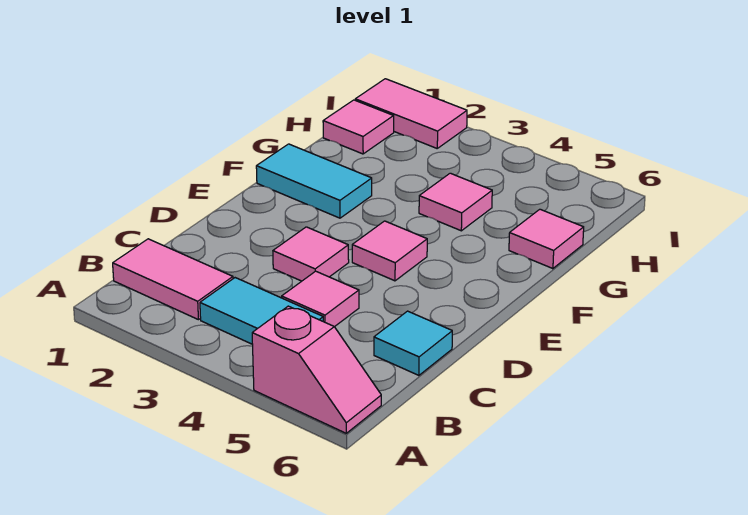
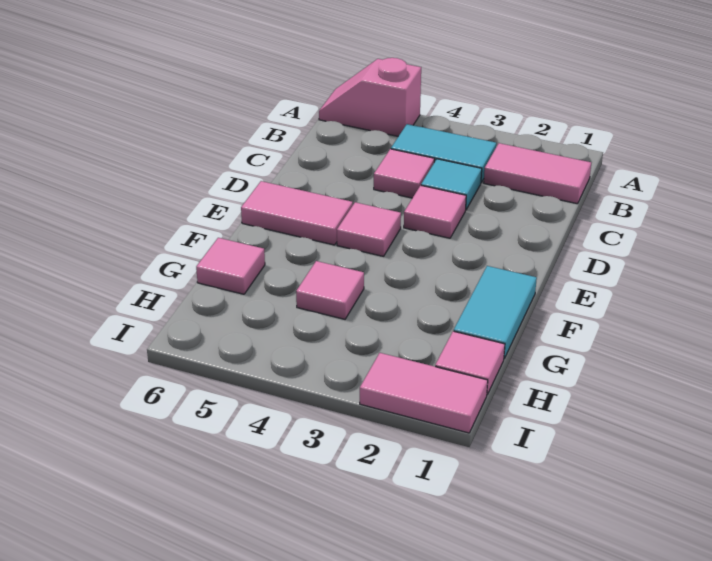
cyan 1x1 tile [374,311,452,375] -> cyan 1x1 tile moved to [421,159,482,209]
none -> pink 1x2 tile [241,181,353,245]
cyan 1x2 tile [256,144,372,218] -> cyan 1x2 tile turned to [454,266,537,358]

